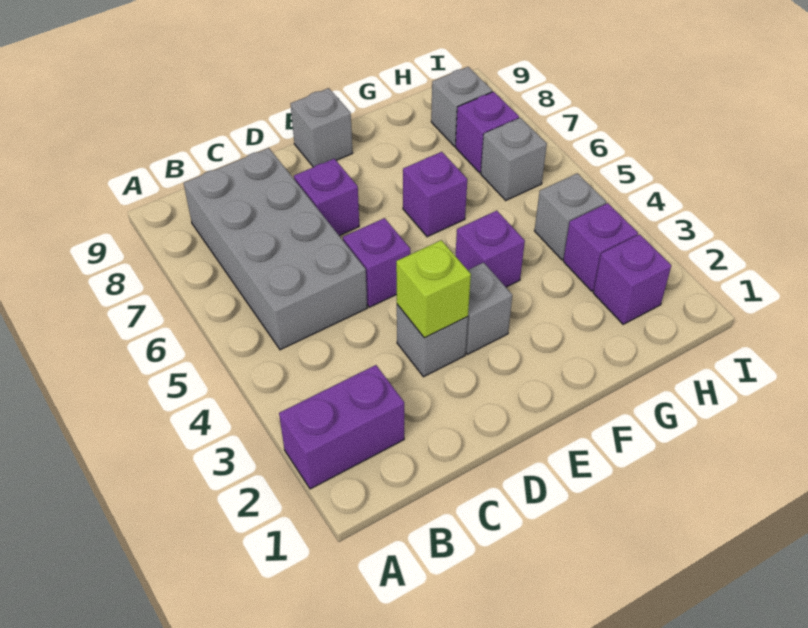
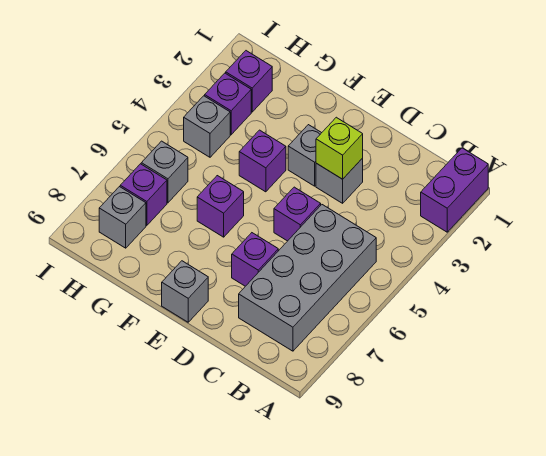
purple 1x2 brick [279,365,404,489] -> purple 1x2 brick turned to [421,148,488,232]

